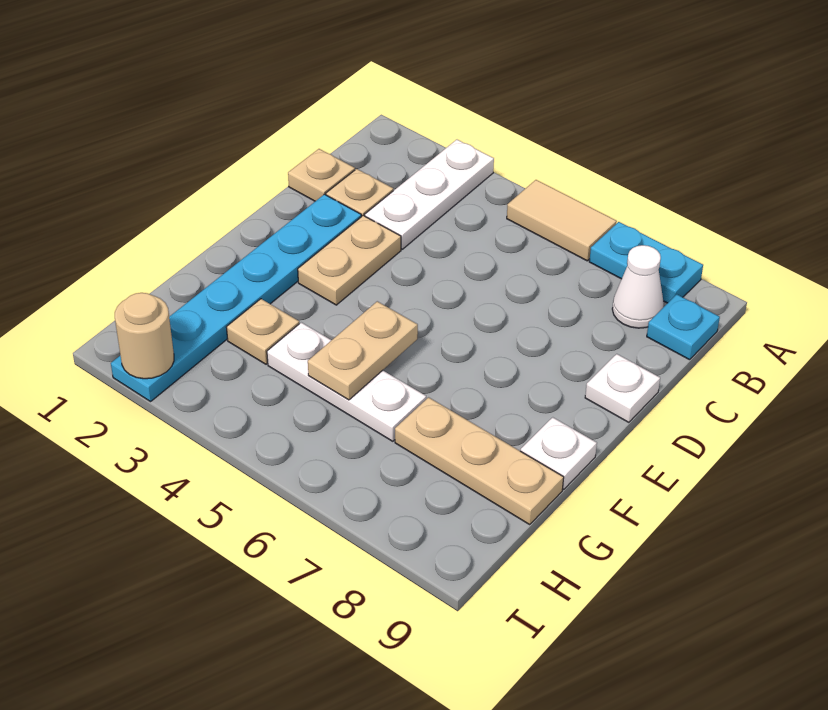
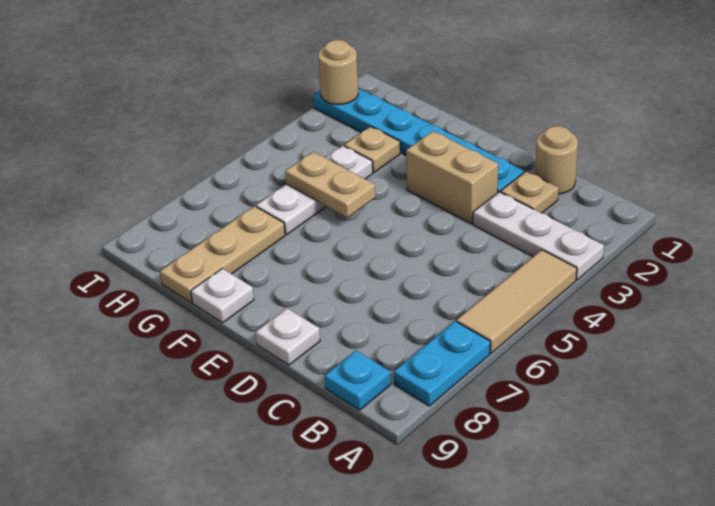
tan 1x2 tile [507,180,617,261] -> tan 1x3 tile [456,250,577,353]
white 1x1 cone [612,245,664,328] -> none
tan 1x1 plate [288,149,355,201] -> tan 1x1 round brick [535,126,578,194]
tan 1x2 plate [298,216,401,305] -> tan 1x2 brick [406,131,498,224]

